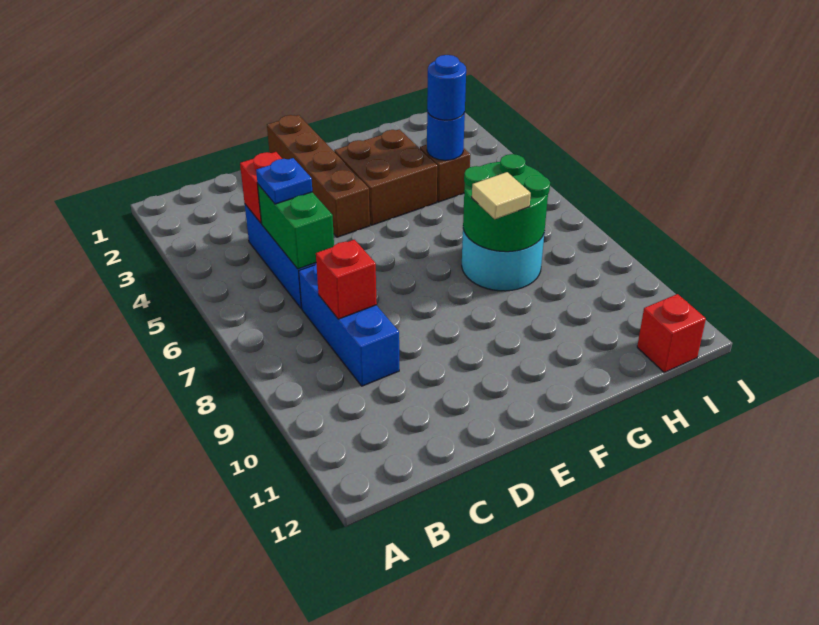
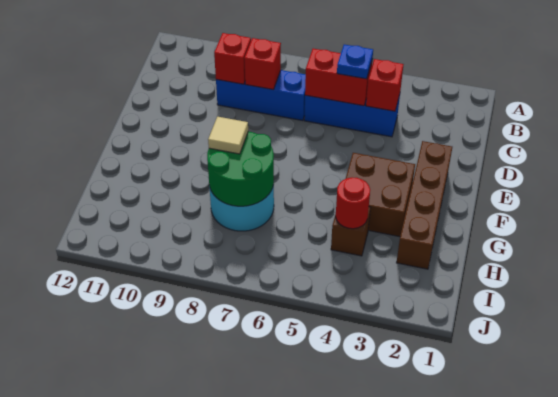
green 1x2 brick [258,185,334,269] -> red 1x2 brick [305,49,372,106]
brown 1x4 brick [267,115,370,237] -> brown 1x4 brick turned to [397,141,452,269]
blue 1x1 round brick [427,111,465,160] -> red 1x1 round brick [336,178,370,229]
blue 1x1 round brick [427,55,466,120] -> none
red 1x1 brick [637,294,706,372] -> red 1x1 brick moved to [214,33,251,84]

